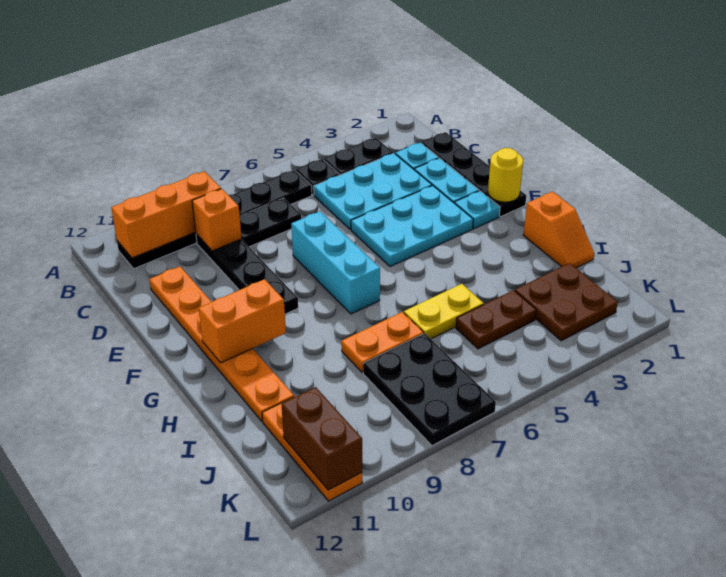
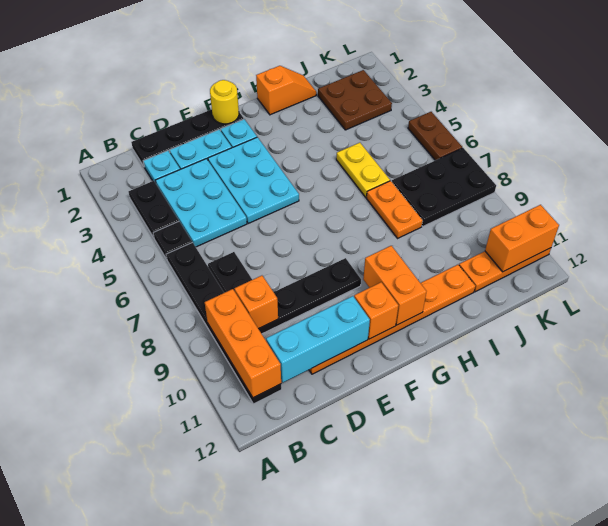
cyan 1x3 brick [291,211,380,314] -> cyan 1x3 brick moved to [266,296,370,382]
none -> orange 1x1 brick [354,282,398,339]
brown 1x2 plate [456,290,536,349] -> brown 1x2 plate moved to [408,112,462,160]
brown 1x2 brick [281,387,362,490] -> orange 1x2 brick [485,205,559,272]

